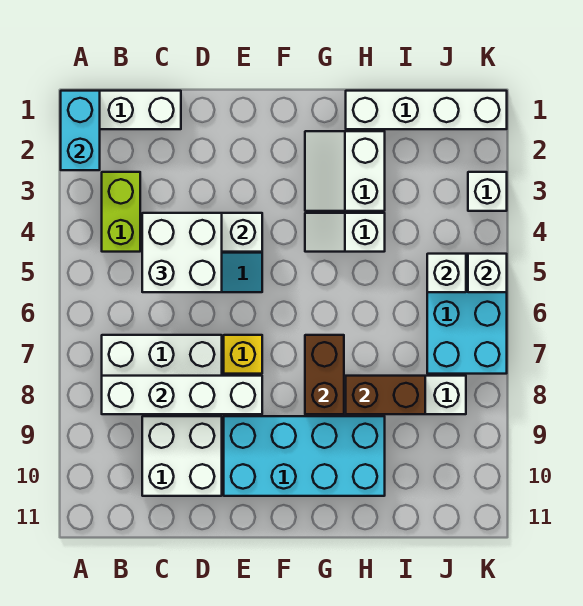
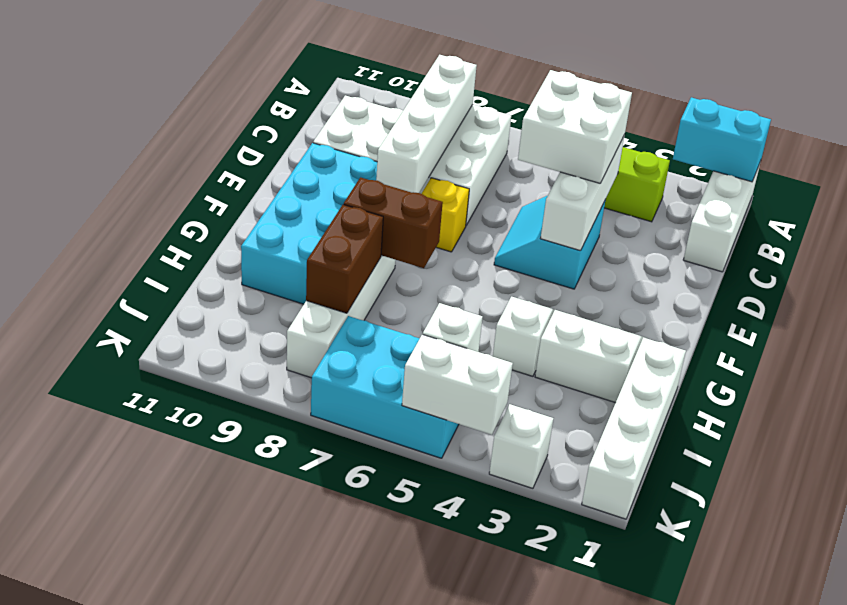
white 1x1 brick [468,254,507,292] -> white 1x2 brick [402,334,513,435]

